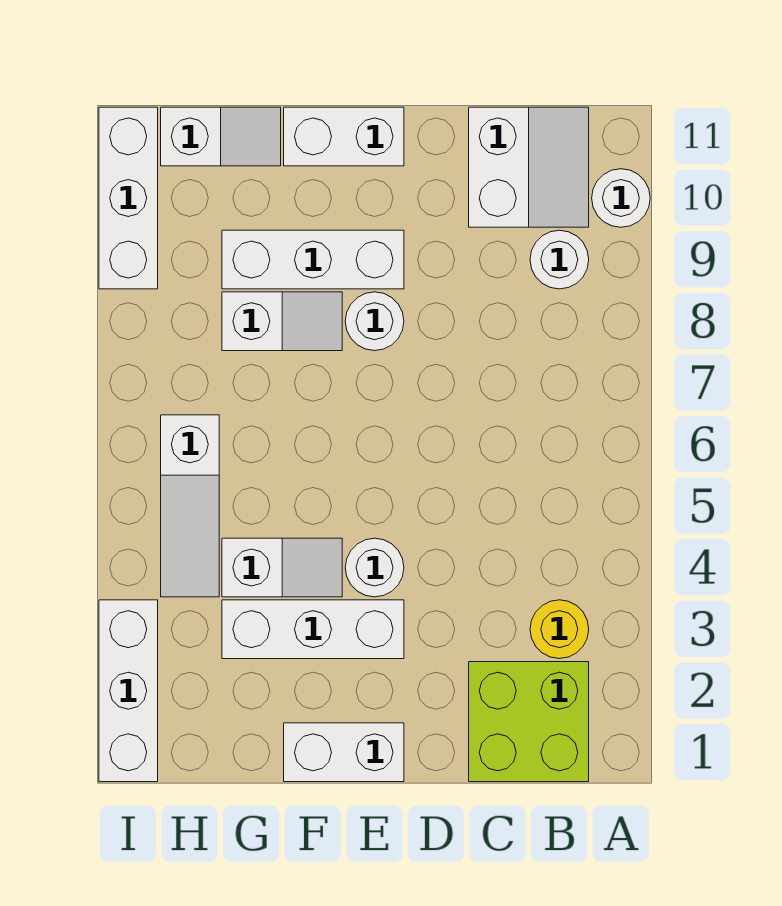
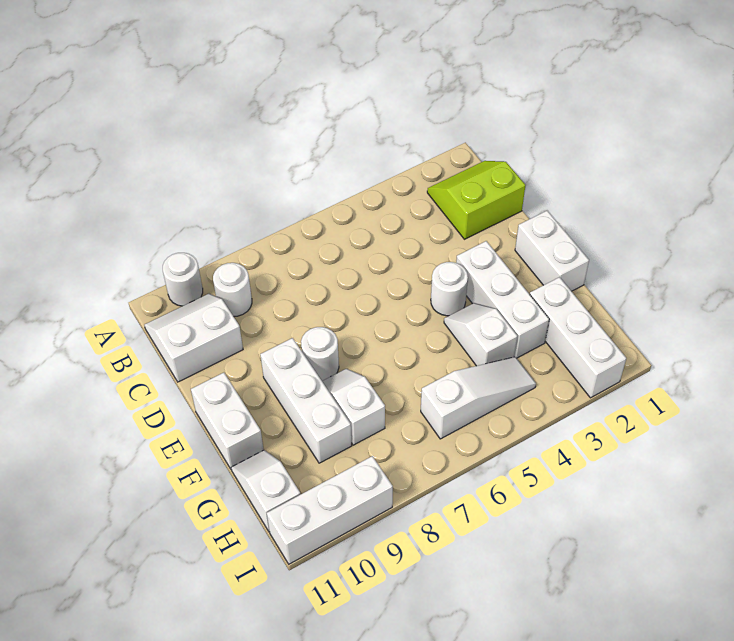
lime 2x2 brick [469,662,589,782] -> lime 2x2 slope [427,161,525,239]
yellow 1x1 round brick [530,600,589,659] -> none
white 1x3 brick [99,600,158,782] -> white 1x3 brick turned to [530,277,626,398]

